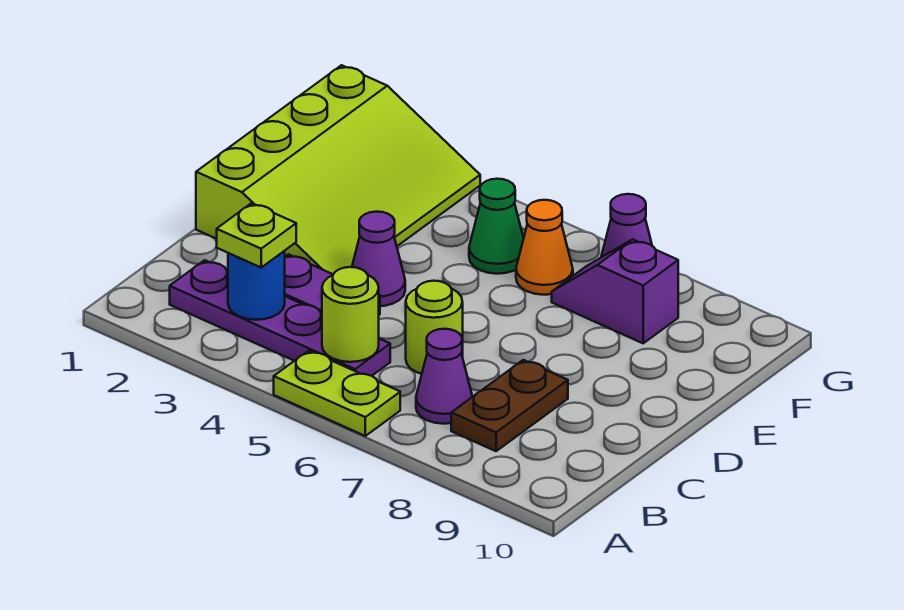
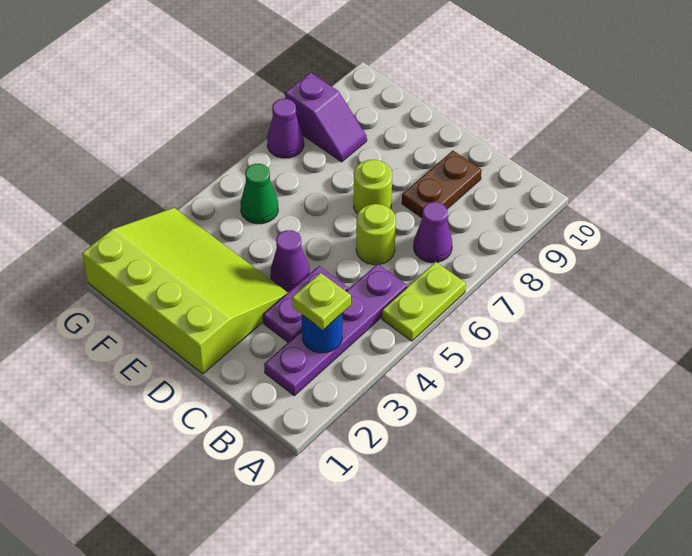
lime 1x1 round brick [322,267,379,362] -> lime 1x1 round brick moved to [354,160,392,214]
brown 1x2 plate [451,360,568,451] -> brown 1x2 plate turned to [402,151,482,218]
orange 1x1 cone [516,200,573,295] -> none
purple 1x2 slope [552,239,678,343] -> purple 1x2 slope turned to [285,73,367,162]

